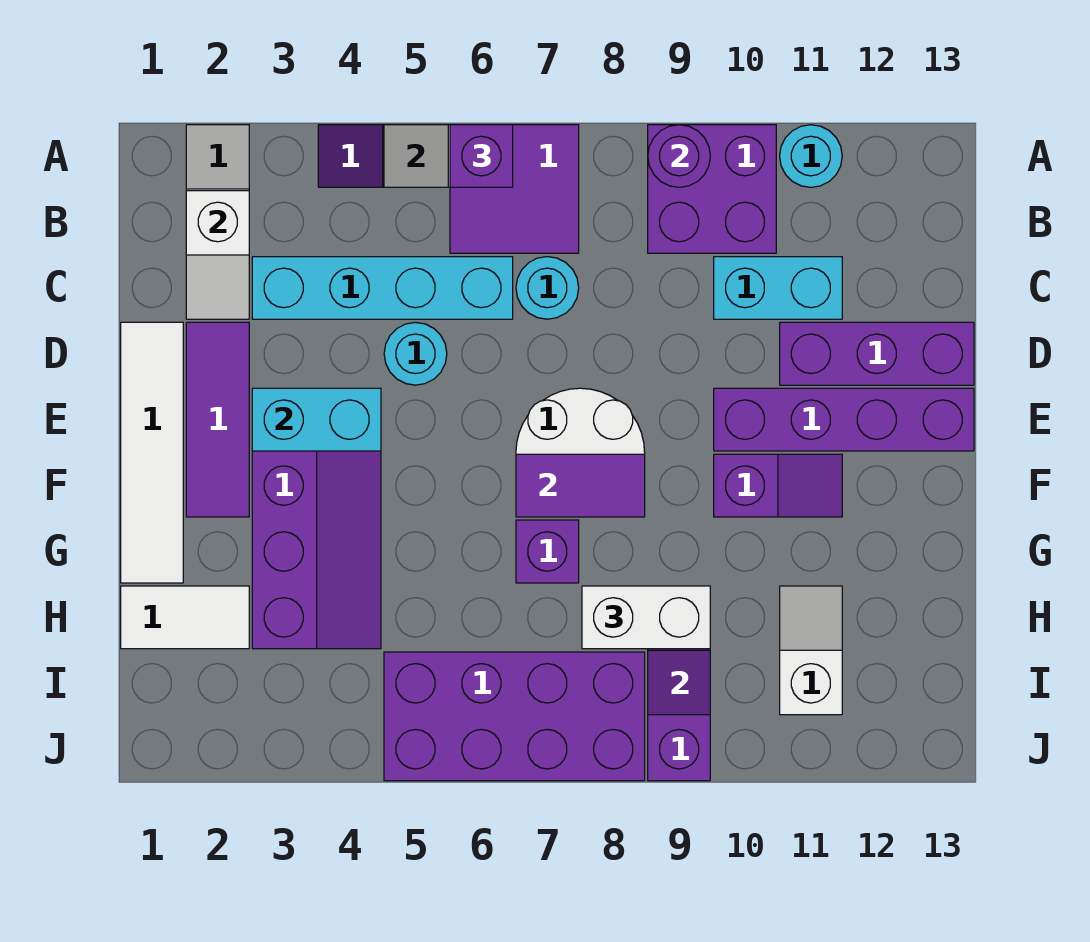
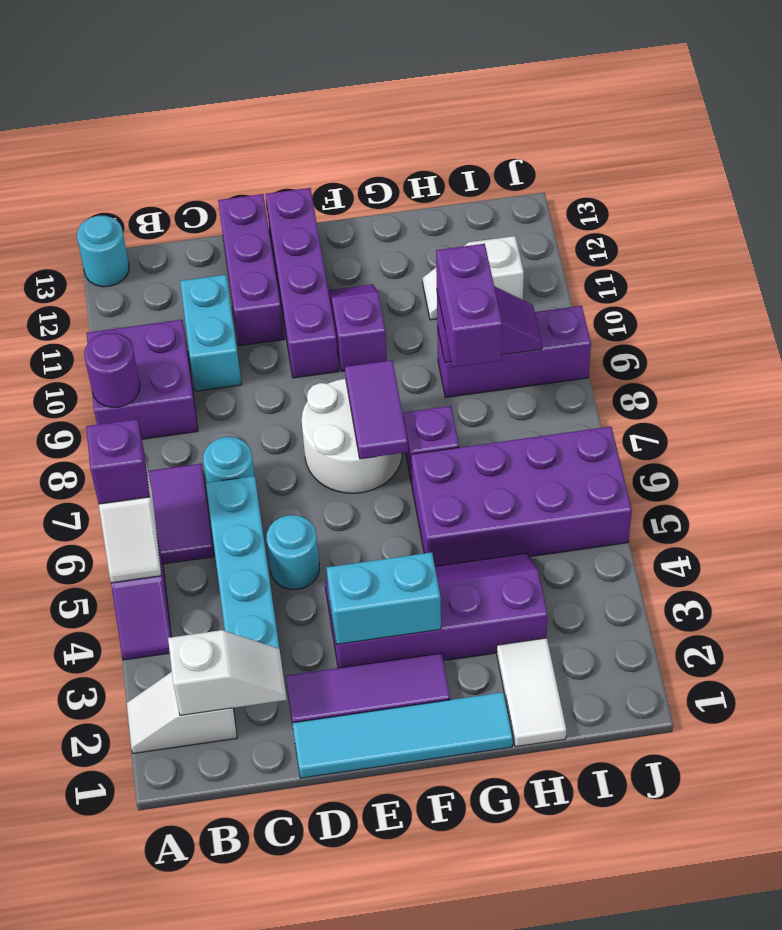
cyan 1x1 round brick [780,125,842,187] -> cyan 1x1 round brick moved to [77,216,129,287]
white 1x4 tile [121,322,183,583] -> cyan 1x4 tile [292,692,513,778]
cyan 1x2 brick [252,388,381,451] -> cyan 1x2 brick turned to [327,552,441,644]
white 1x2 brick [582,586,710,649] -> purple 1x2 brick [436,244,502,367]
purple 2x4 brick [384,652,645,781] -> purple 2x4 brick turned to [411,427,632,566]

